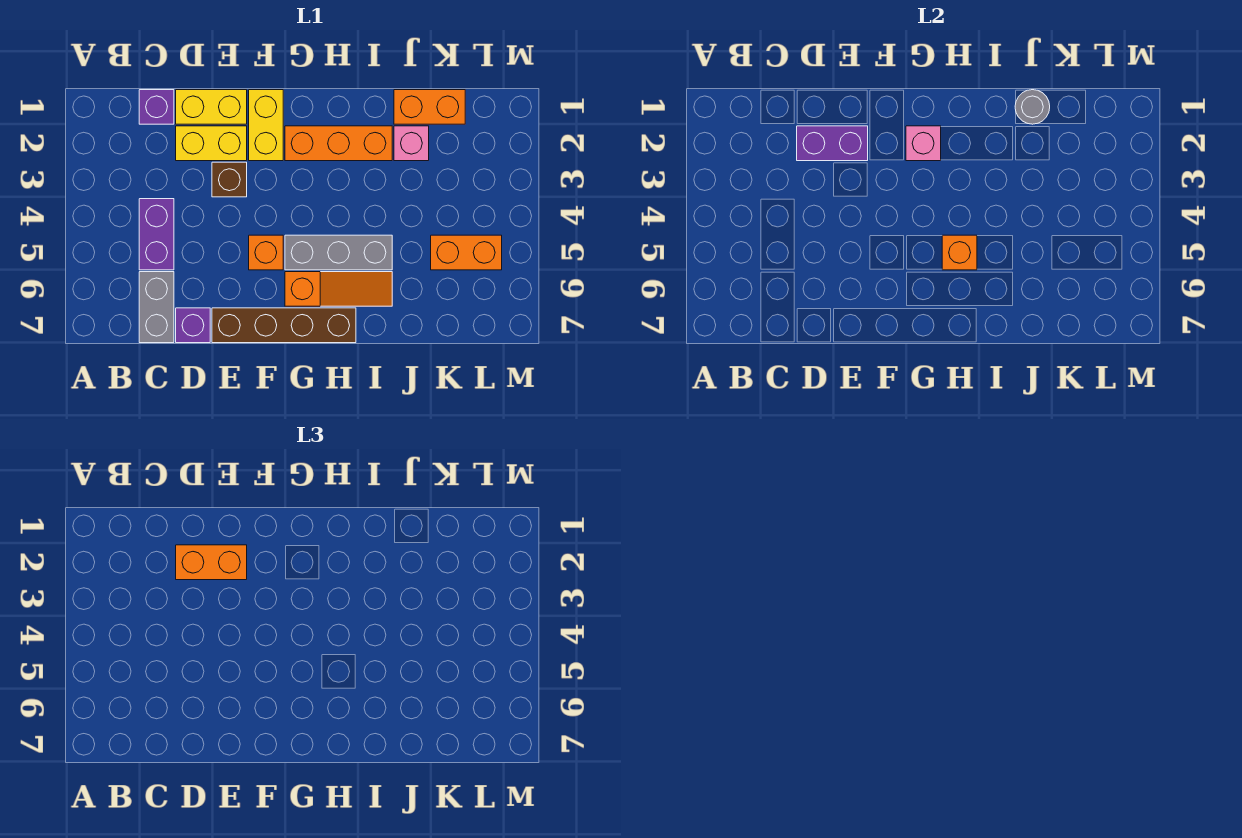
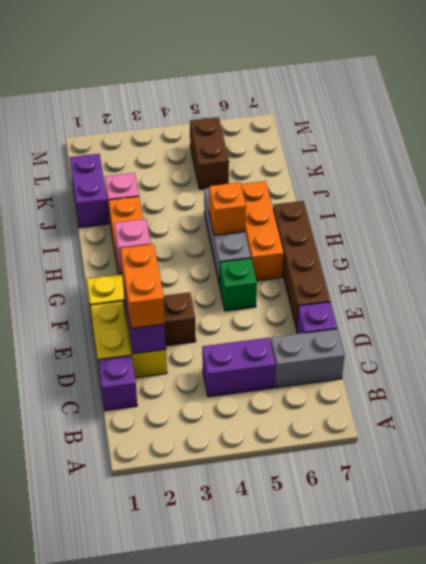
orange 1x1 brick [249,235,283,270] -> green 1x1 brick [220,258,257,311]
orange 1x3 slope [285,272,392,306] -> orange 1x3 brick [241,181,284,281]
orange 1x2 brick [394,90,465,124] -> purple 1x2 brick [70,154,109,228]
grey 1x1 round brick [1015,90,1050,124] -> none
orange 1x2 brick [431,235,502,270] -> brown 1x2 brick [190,117,229,189]

